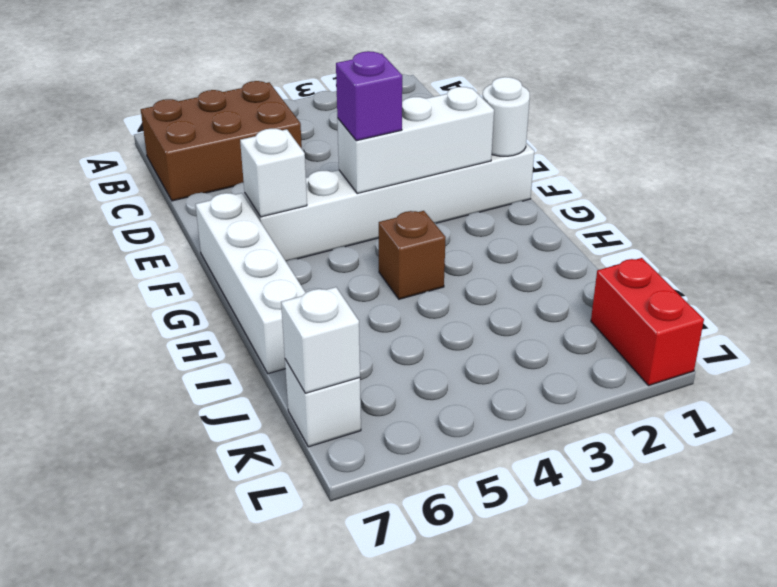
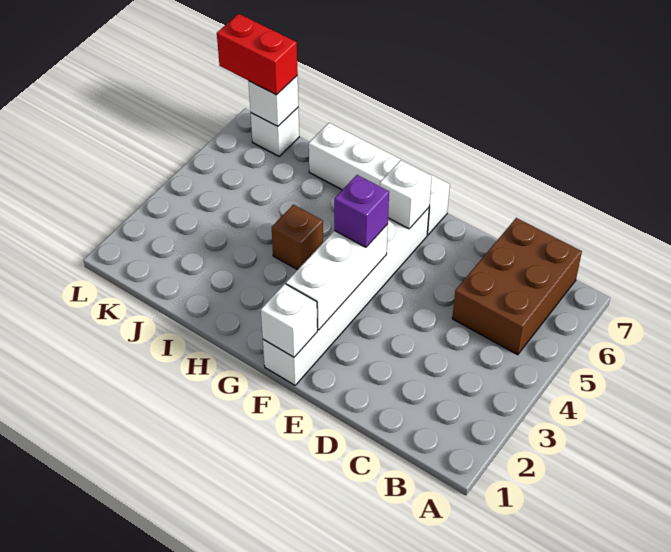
white 1x1 round brick [483,77,530,156] -> white 1x1 brick [261,284,317,357]
red 1x2 brick [591,258,704,385] -> red 1x2 brick moved to [217,14,298,95]

